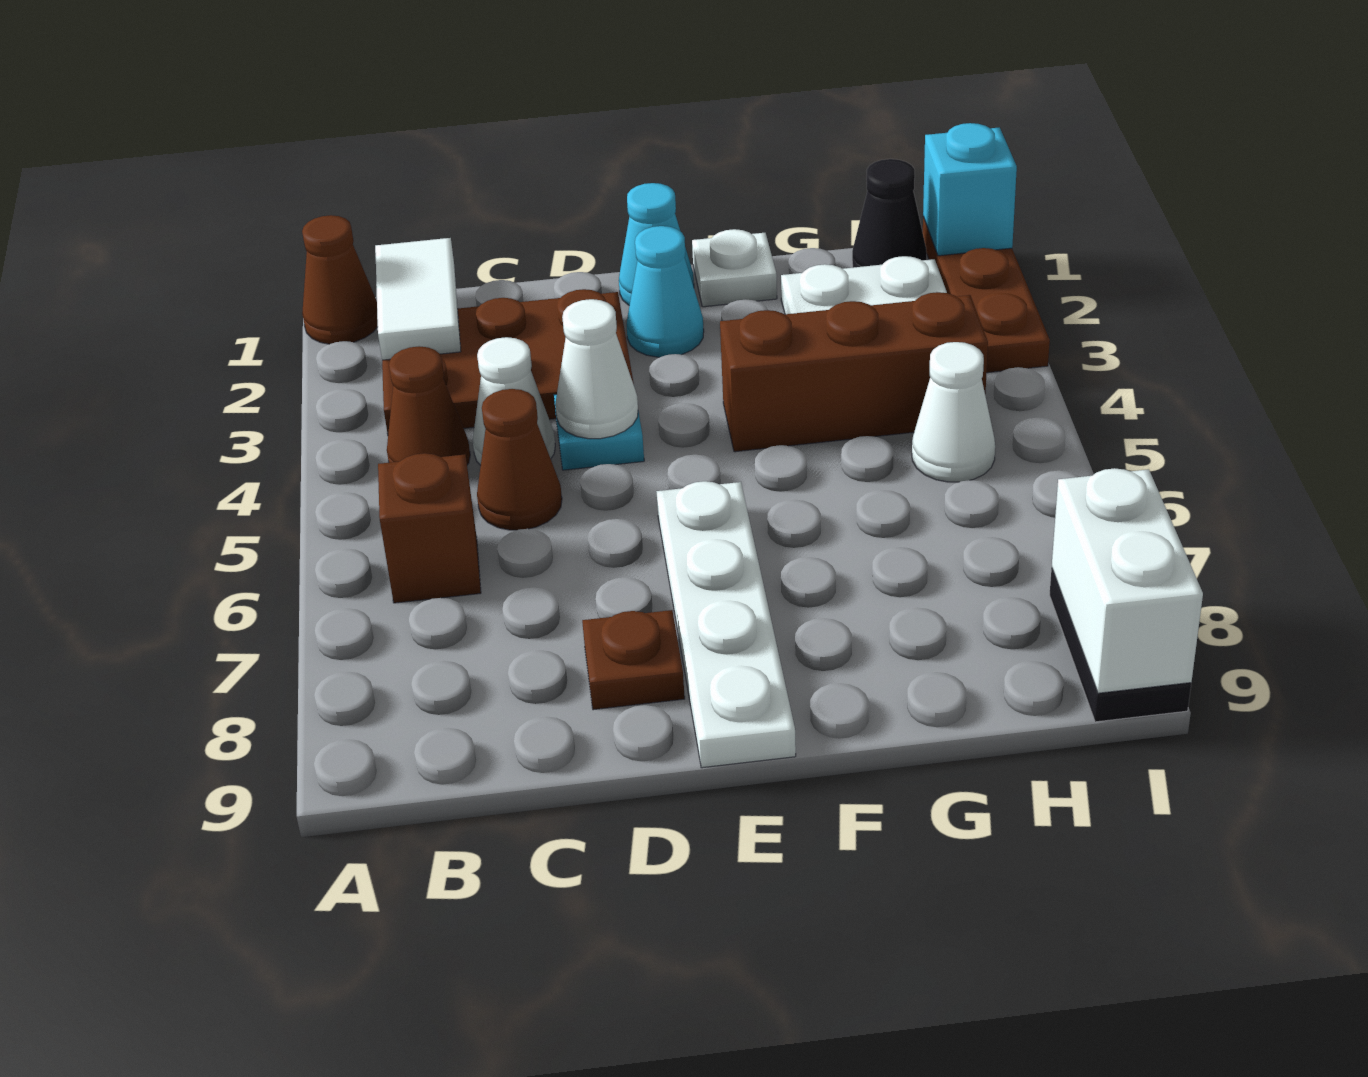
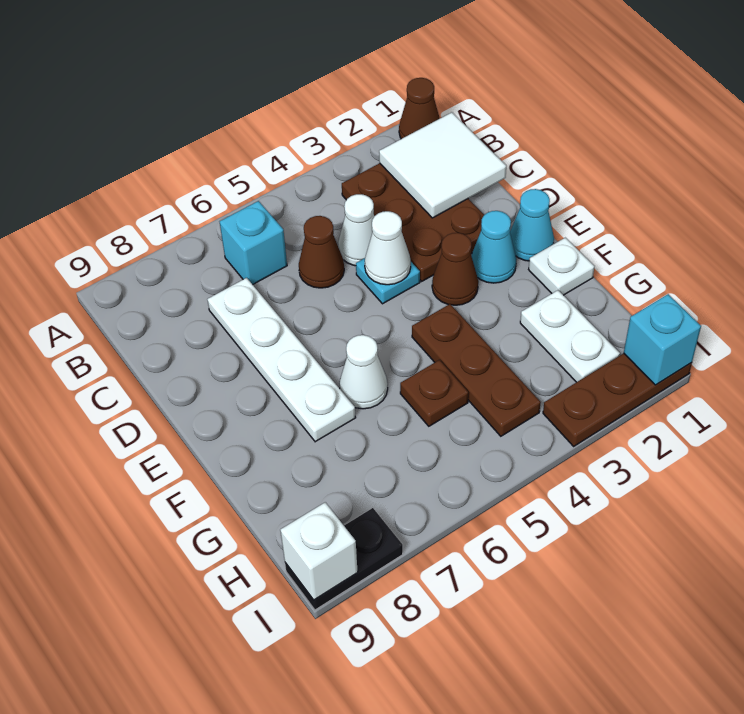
white 1x2 tile [375,238,461,360] -> white 2x2 tile [379,112,506,218]
brown 1x1 cone [387,346,470,465] -> brown 1x1 cone moved to [432,233,478,305]
brown 1x1 brick [378,453,481,603] -> cyan 1x1 brick [220,201,287,285]
brown 1x1 plate [582,610,685,710] -> brown 1x1 plate moved to [400,360,468,426]
white 1x4 plate [656,481,796,768] -> white 1x4 plate turned to [207,278,356,442]
brown 1x3 brick [720,292,988,452] -> brown 1x3 plate [412,304,541,436]
black 1x1 cone [852,159,927,268] -> none
white 1x1 cone [912,342,995,482] -> white 1x1 cone moved to [339,335,388,409]
white 1x2 brick [1052,468,1203,693] -> white 1x1 brick [280,502,358,600]

